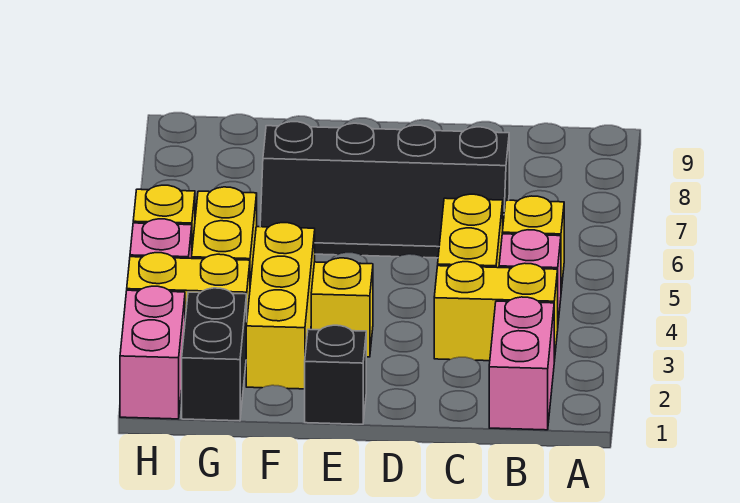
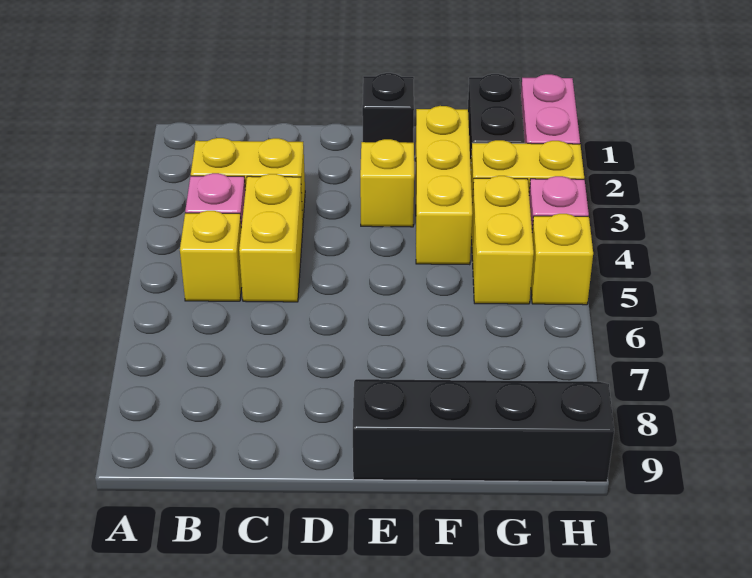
pink 1x2 brick [489,297,554,430] -> none
black 2x4 slope [260,122,509,258] -> black 2x4 slope moved to [353,379,614,482]

